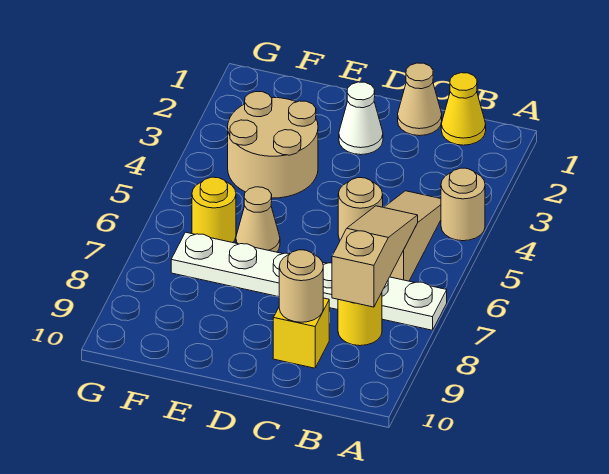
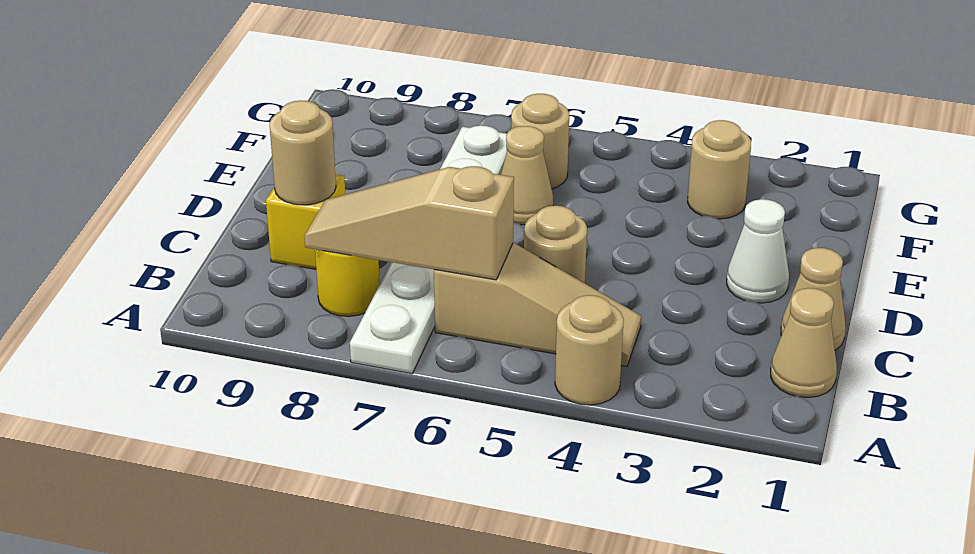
yellow 1x1 cone [441,73,486,145] -> tan 1x1 cone [771,288,837,397]
tan 1x3 slope [332,206,418,307] -> tan 1x3 slope turned to [304,166,514,280]
tan 2x2 round brick [228,92,318,198] -> tan 1x1 round brick [688,120,751,219]
yellow 1x1 round brick [192,177,236,243] -> tan 1x1 round brick [511,94,569,189]

